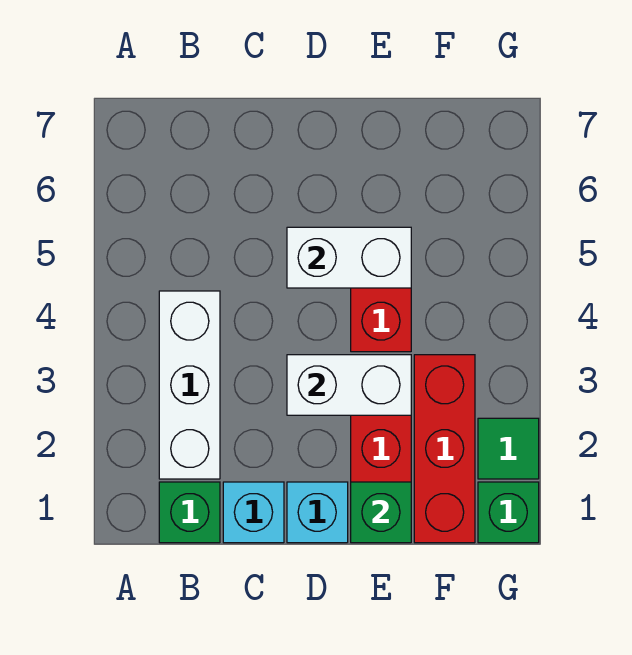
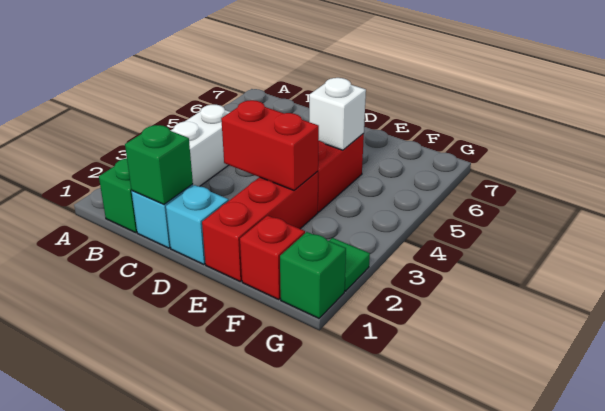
white 1x2 brick [287,355,411,415] -> red 1x2 brick [221,100,319,190]
white 1x2 brick [287,227,411,288] -> white 1x1 brick [309,78,366,150]
green 1x1 brick [351,482,411,543] -> green 1x1 brick moved to [125,125,193,205]
red 1x3 brick [414,355,475,543] -> red 1x1 brick [240,216,305,299]

